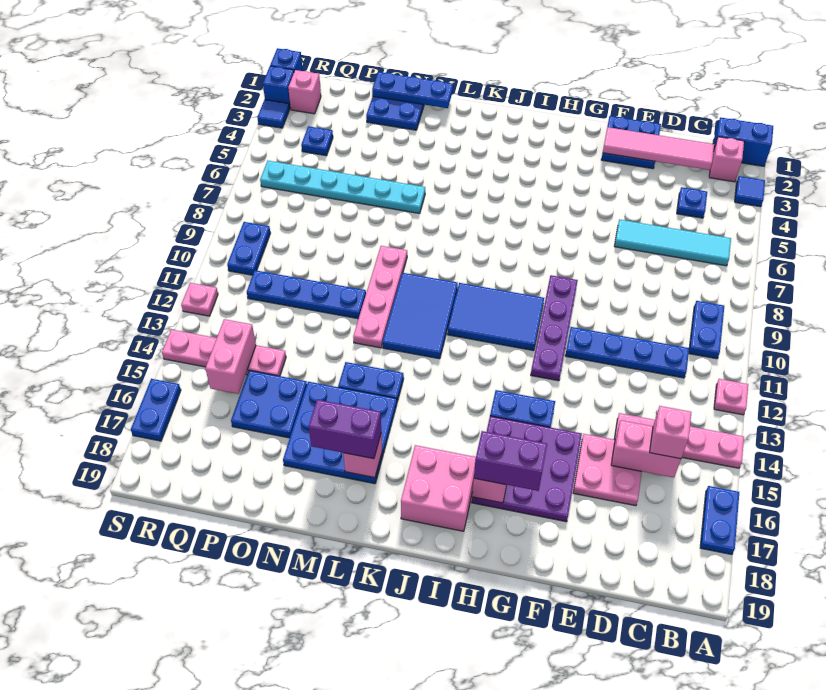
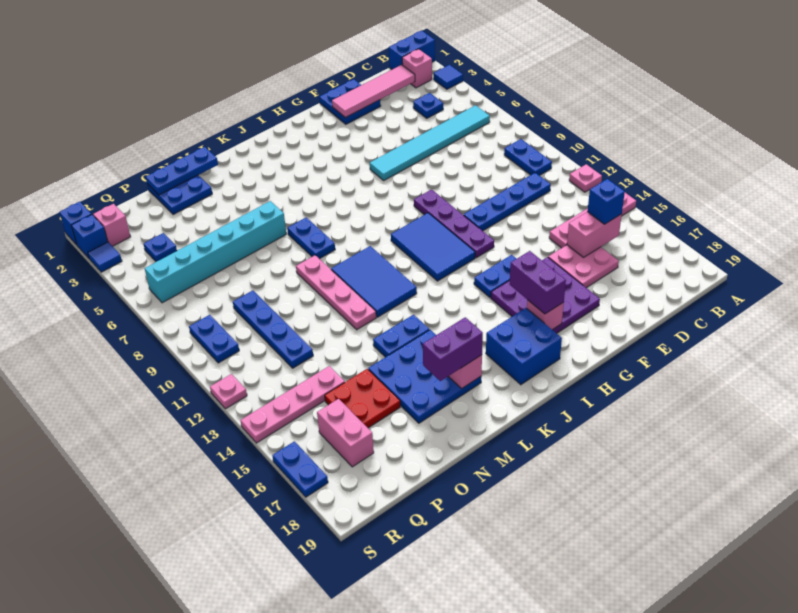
blue 1x2 plate [700,486,739,554] -> blue 1x2 plate moved to [287,217,335,259]
cyan 1x4 tile [615,219,731,266] -> cyan 1x6 tile [370,105,490,180]
pink 1x1 brick [650,406,692,459] -> blue 1x1 brick [587,179,625,224]
purple 1x2 brick [474,431,547,491] -> purple 1x2 brick turned to [510,251,566,314]
blue 2x3 tile [447,283,544,351] -> blue 2x3 tile turned to [391,213,475,281]
pink 2x2 brick [401,445,476,531] -> blue 2x2 brick [486,308,562,385]
cyan 1x6 plate [260,161,425,213] -> cyan 1x6 brick [145,201,286,303]
blue 1x4 plate [247,270,366,319] -> blue 1x4 plate turned to [233,290,313,368]
blue 2x2 plate [231,370,307,438] -> red 2x2 plate [325,369,400,428]
pink 1x2 brick [205,319,256,394] -> pink 1x2 brick moved to [317,399,374,467]

